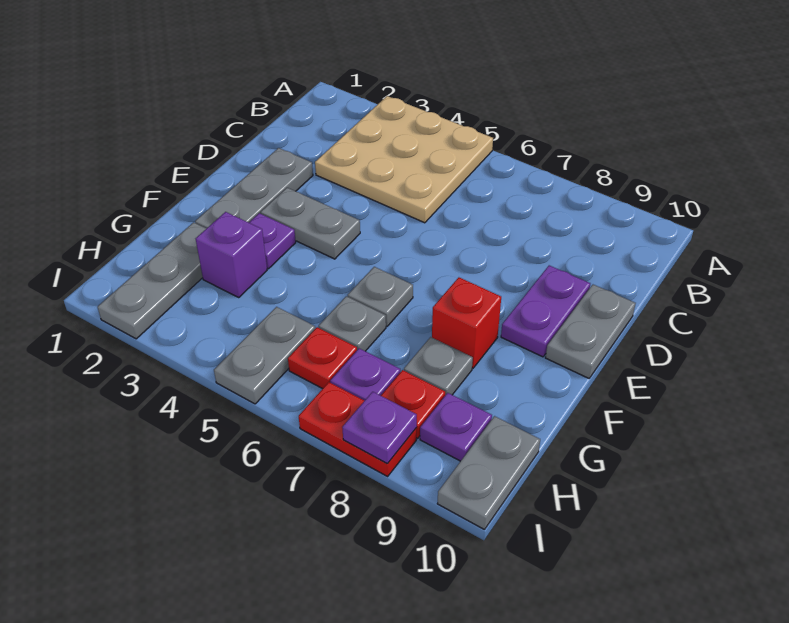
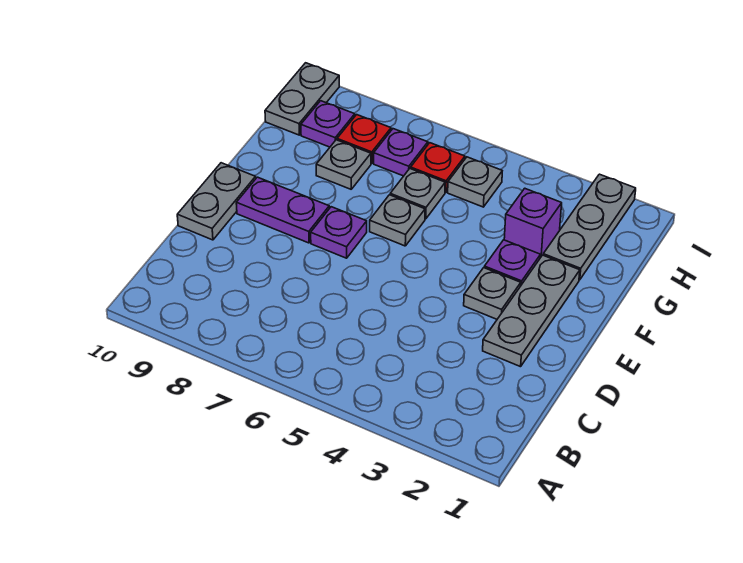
tan 3x3 plate [315,96,493,223] -> none
purple 1x2 plate [501,265,590,357] -> purple 1x2 plate turned to [236,177,329,243]
grey 1x2 plate [261,188,360,259] -> grey 1x1 plate [464,268,521,319]
red 1x1 brick [432,278,501,368] -> none
grey 1x2 plate [214,307,315,404] -> grey 1x1 plate [448,157,502,207]
red 1x2 plate [299,382,417,476] -> none
purple 1x1 plate [342,392,417,464] -> purple 1x1 plate moved to [311,207,367,258]

